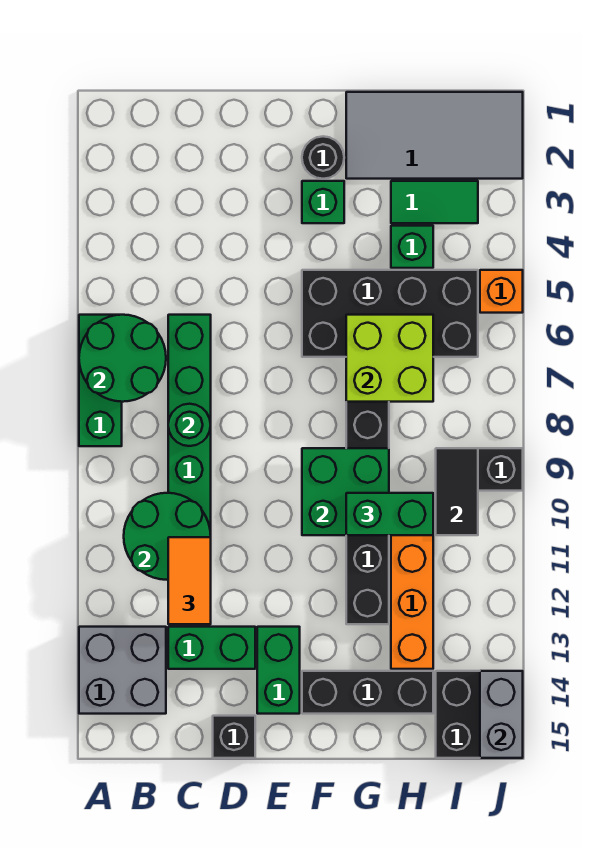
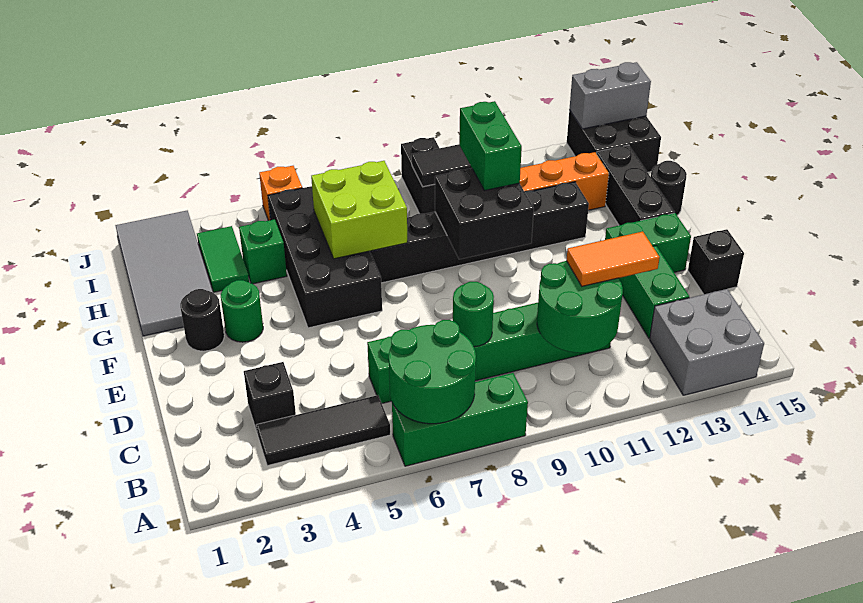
none -> black 1x3 tile [256,395,390,466]
none -> black 1x1 brick [244,362,296,431]
green 1x1 brick [302,181,344,223] -> green 1x1 round brick [221,280,263,342]
green 2x2 brick [302,448,389,535] -> black 2x2 brick [435,168,534,259]
none -> black 1x1 round brick [651,161,687,215]

